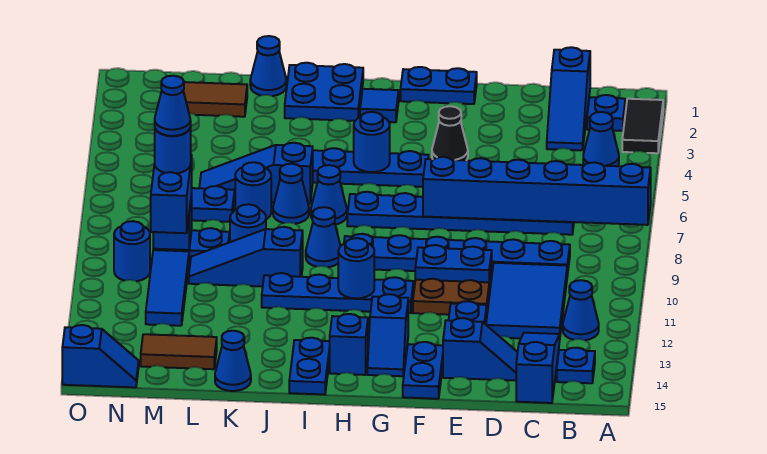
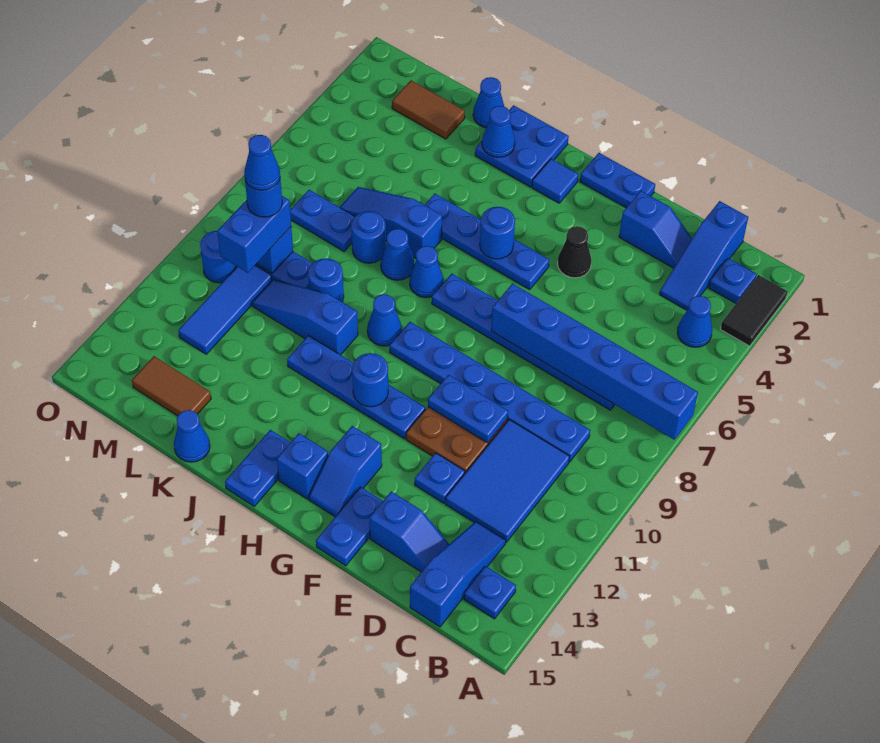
blue 1x1 cone [563,280,599,340] -> blue 1x1 cone moved to [482,106,515,157]
blue 1x2 slope [62,325,139,387] -> blue 1x2 slope moved to [619,191,692,268]

